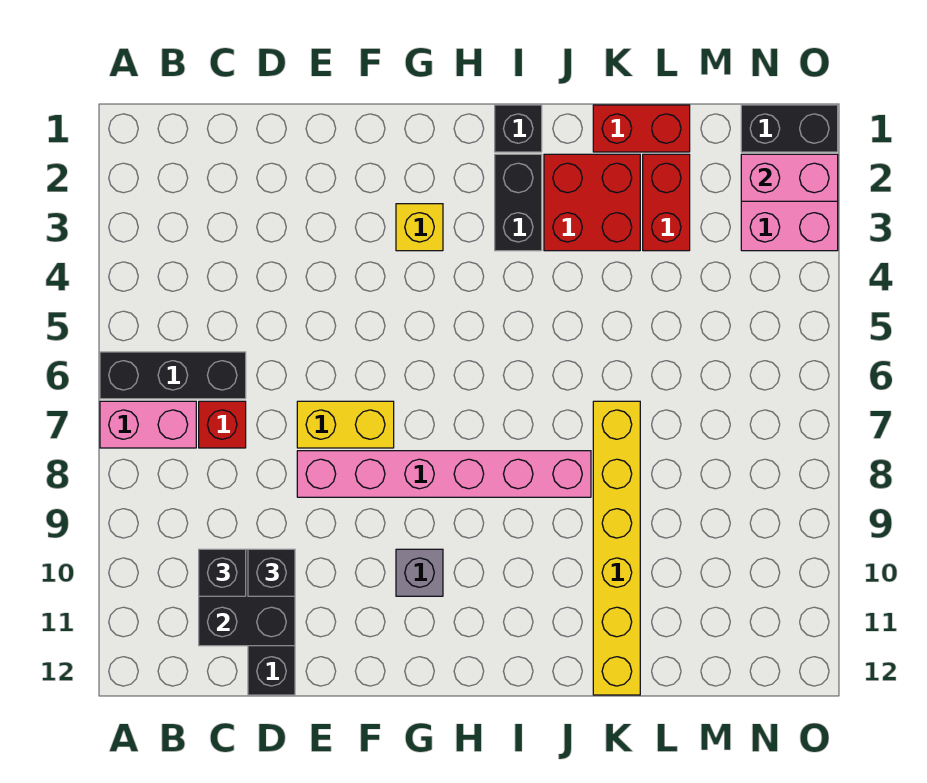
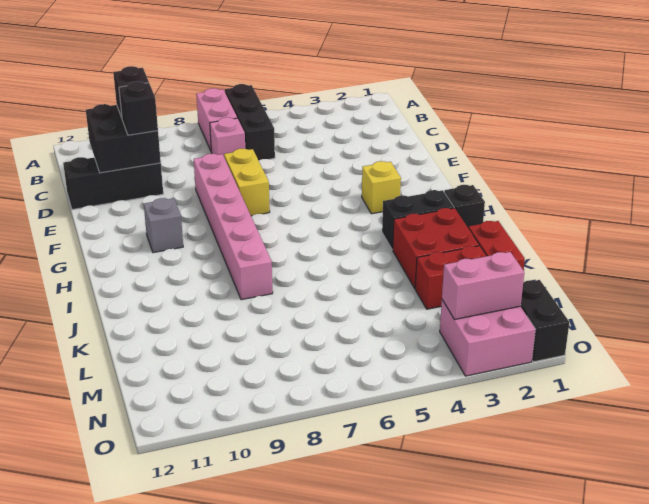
red 1x1 brick [199,401,246,448] -> pink 1x1 brick [210,117,245,156]
yellow 1x6 brick [593,401,640,695] -> none
pink 1x2 brick [741,154,838,201] -> pink 1x2 brick turned to [442,252,524,319]

